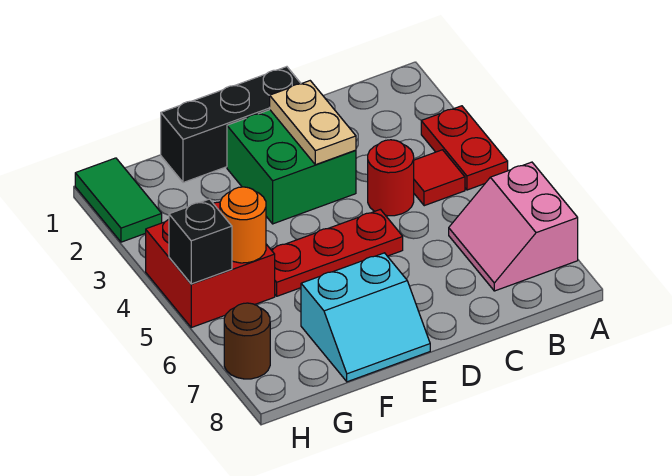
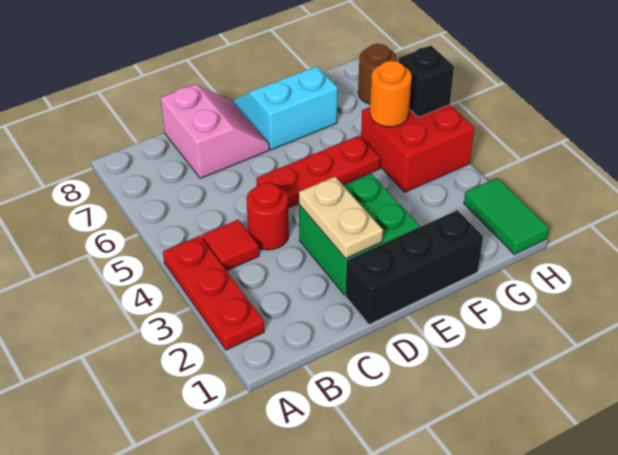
red 1x2 plate [421,106,508,190] -> red 1x3 plate [163,236,265,350]
pink 2x2 slope [449,162,578,291] -> pink 2x2 slope moved to [161,84,269,178]

